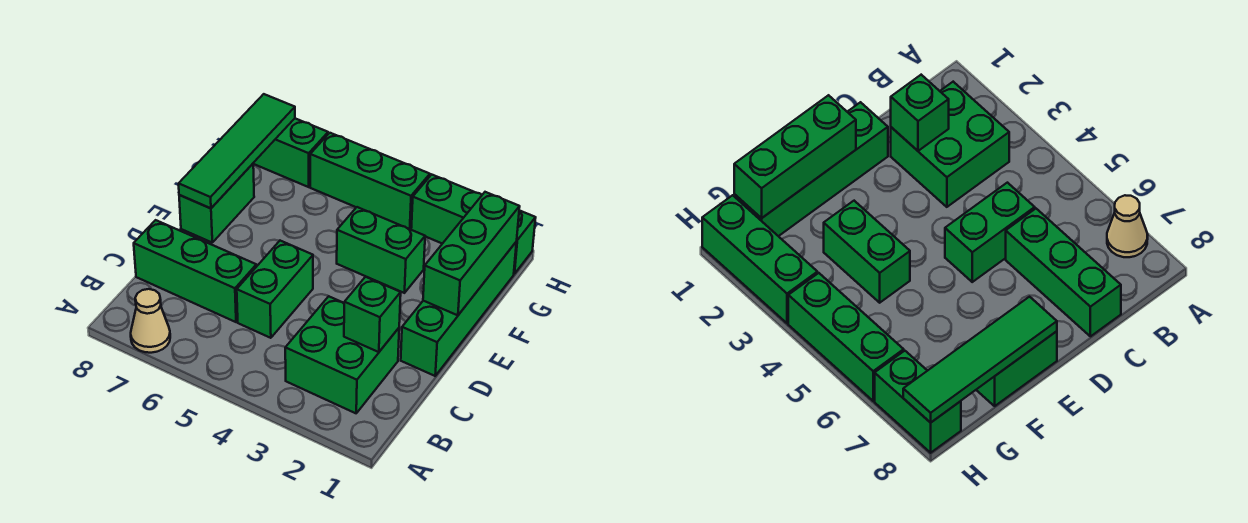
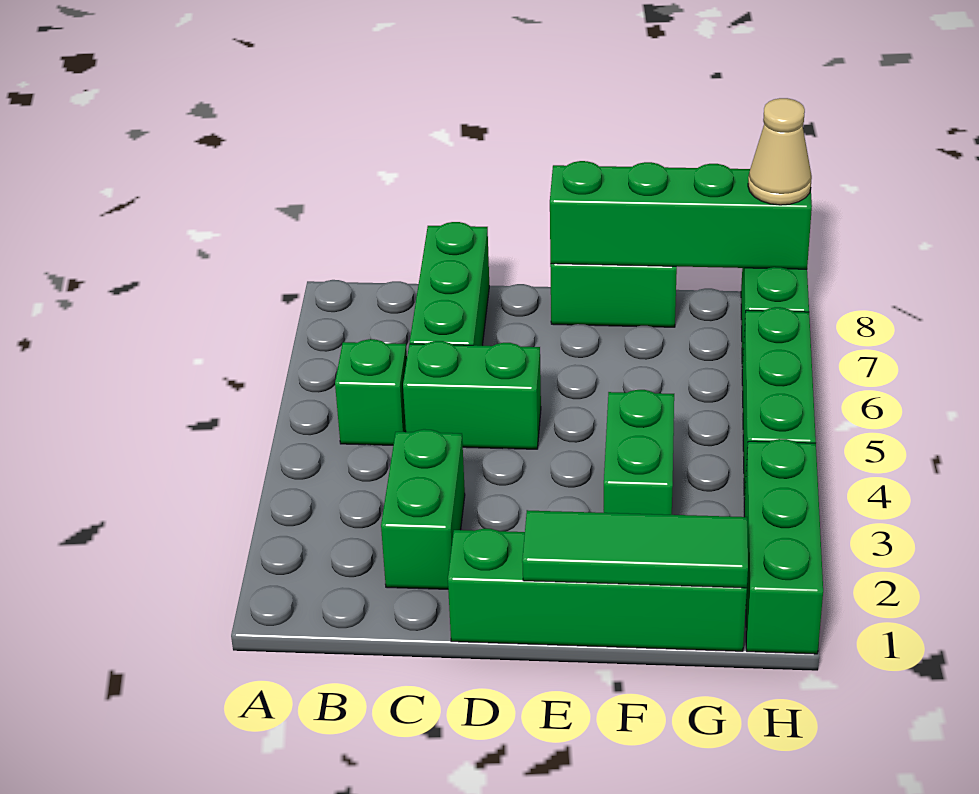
tan 1x1 cone [131,289,170,353] -> tan 1x1 cone moved to [748,98,812,205]
green 2x2 brick [285,296,399,413] -> green 1x2 brick [381,429,465,589]
green 1x1 brick [344,277,401,352] -> green 1x1 brick moved to [335,339,407,445]
green 1x3 brick [423,192,520,315] -> green 1x3 tile [522,510,748,588]
green 1x4 tile [179,94,295,208] -> green 1x4 brick [550,161,812,269]

